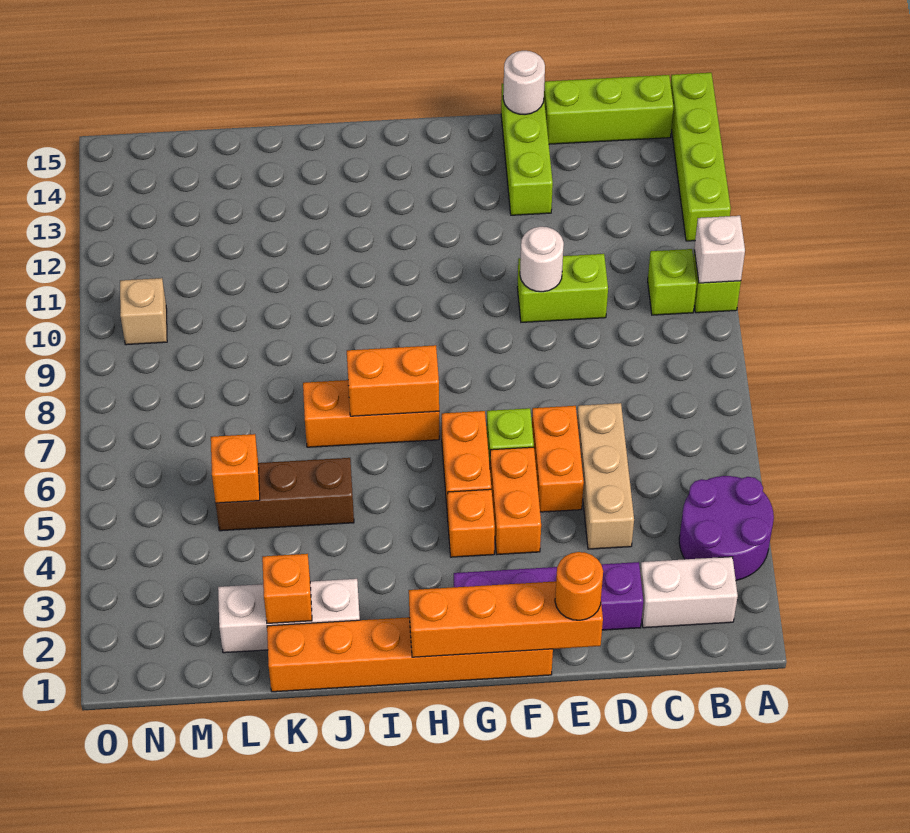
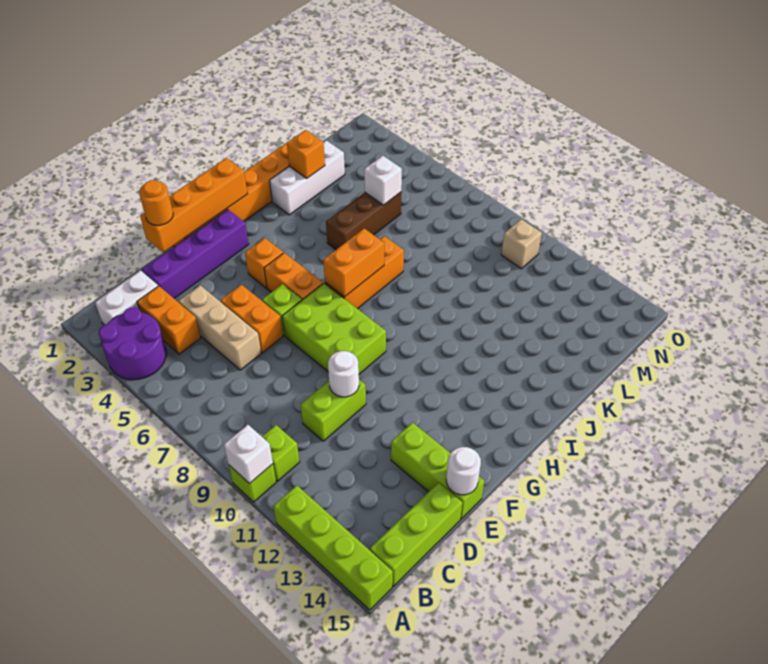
orange 1x2 brick [490,447,541,554] -> orange 1x2 brick moved to [137,286,201,354]
none -> lime 2x3 brick [282,283,386,374]
orange 1x1 brick [211,434,260,503] -> white 1x1 brick [364,156,402,205]

